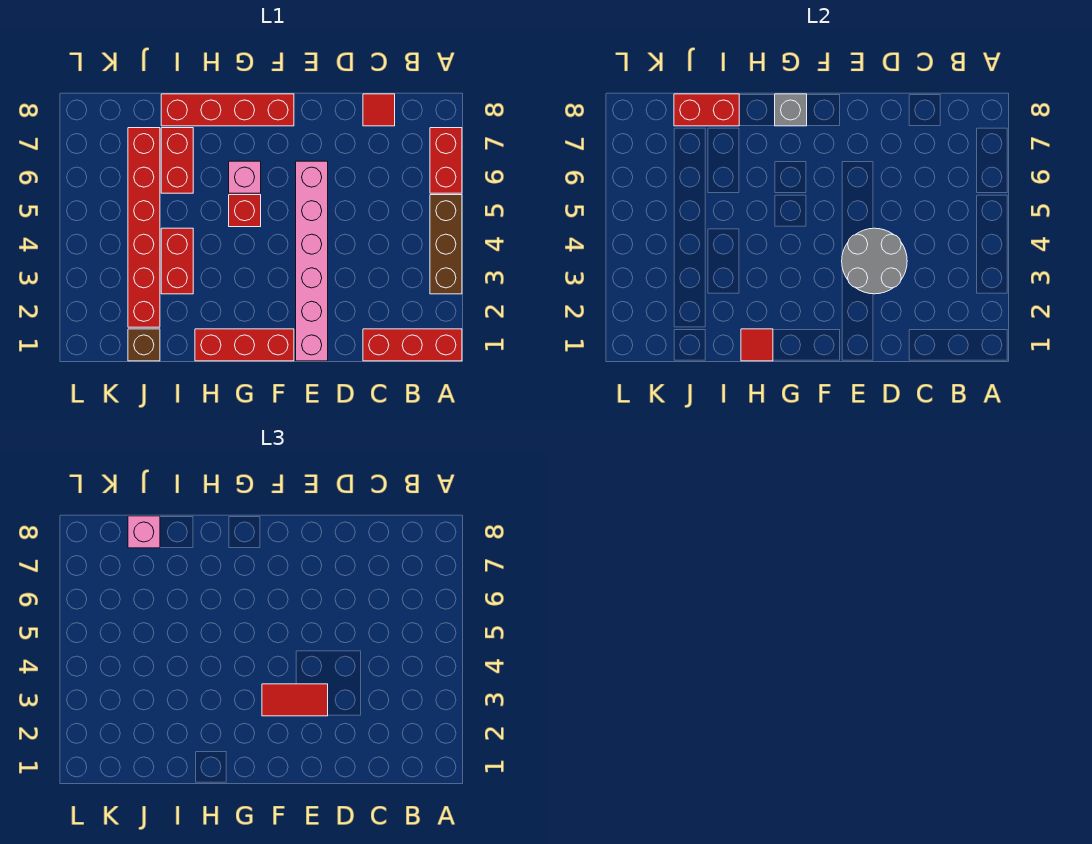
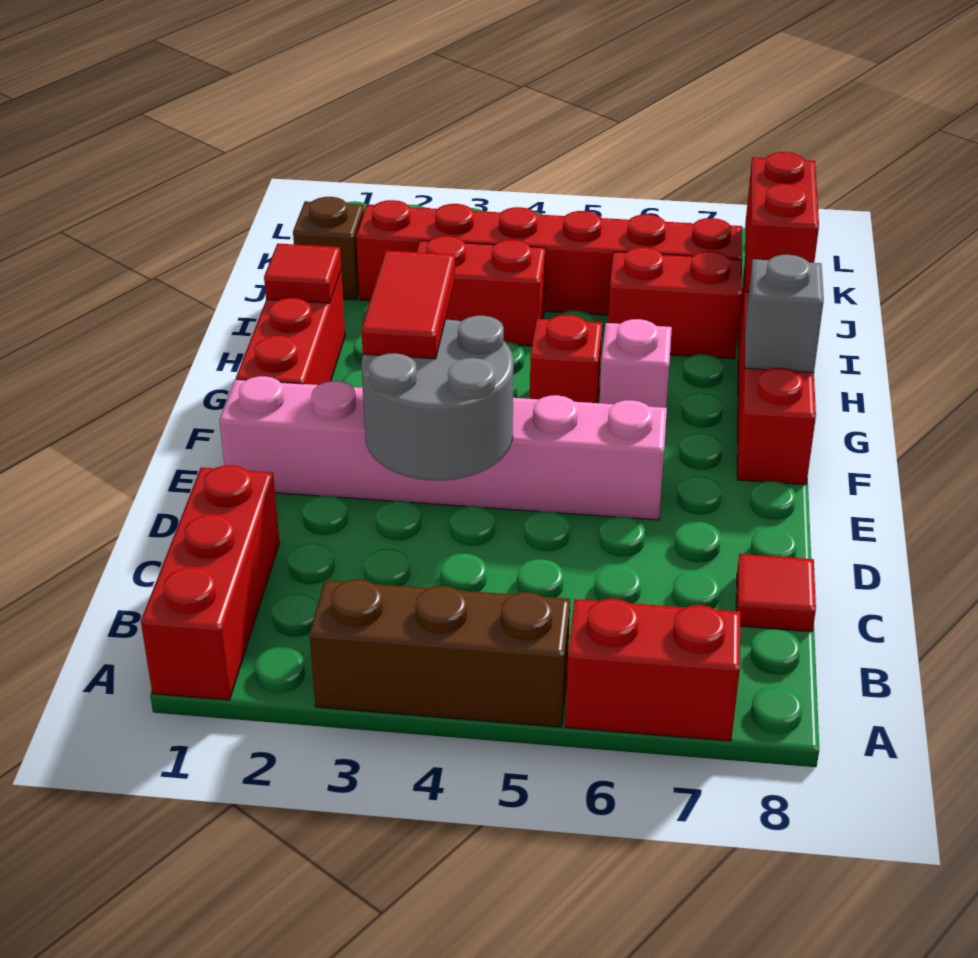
pink 1x1 brick [128,516,160,548] -> none

